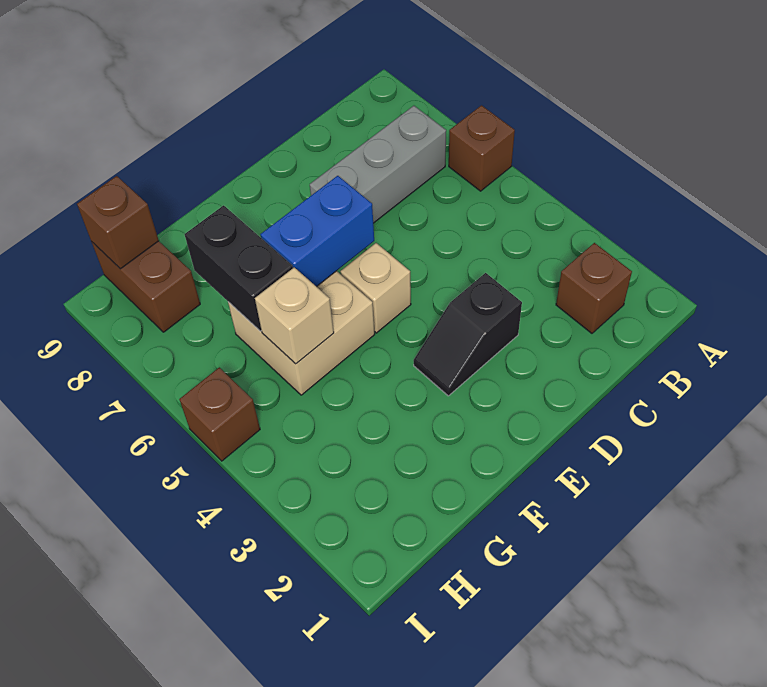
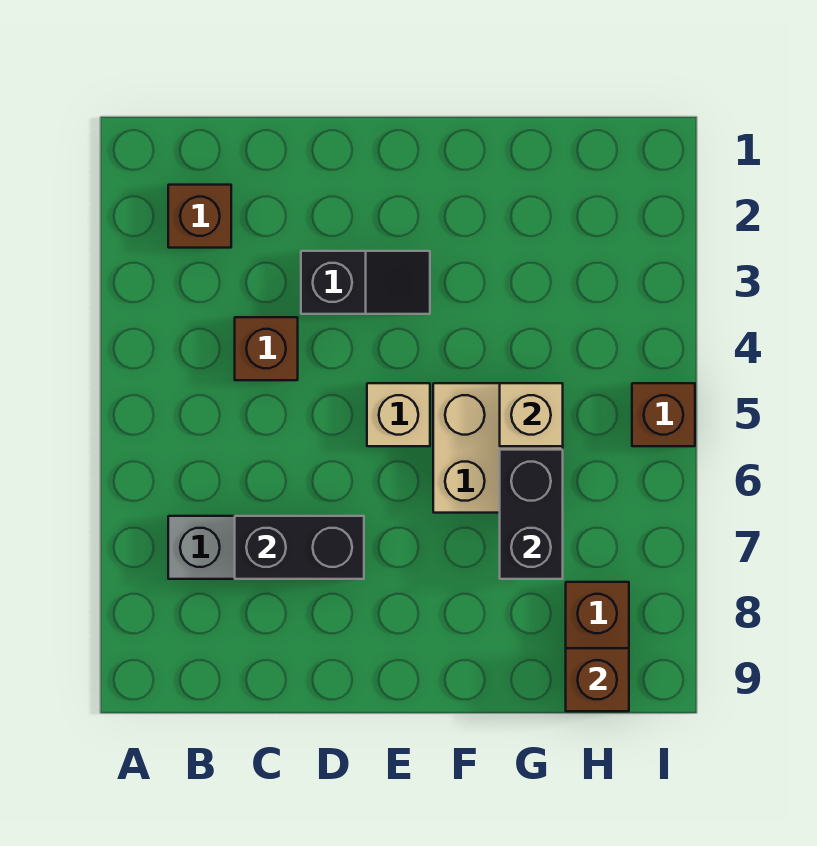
brown 1x1 brick [449,105,515,191] -> brown 1x1 brick moved to [235,317,298,380]
none -> black 1x2 brick [235,516,364,579]
blue 1x2 brick [260,176,374,287] -> none

